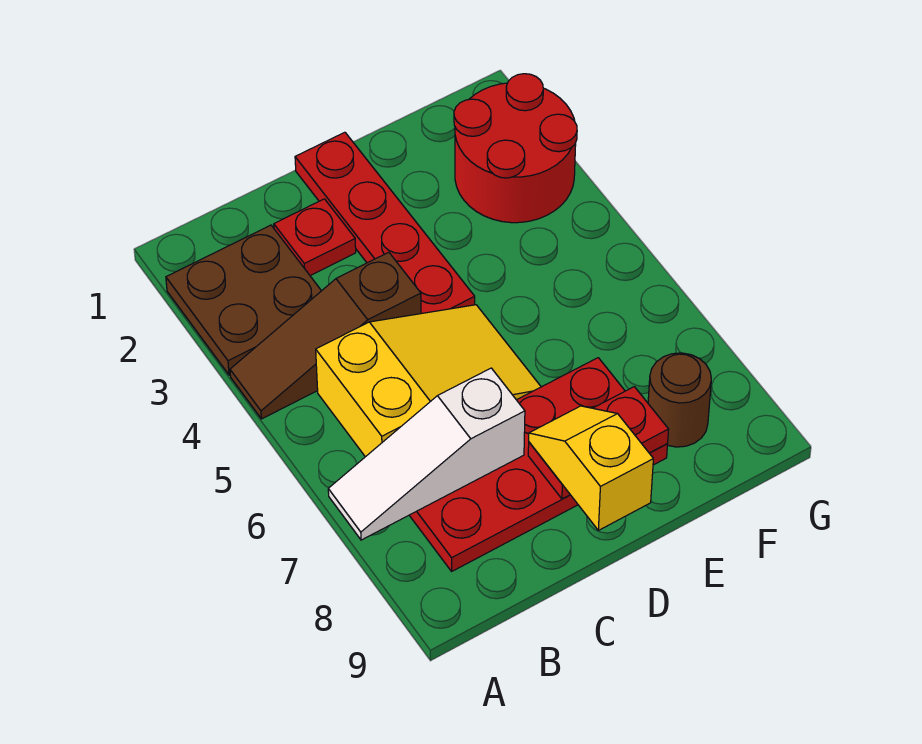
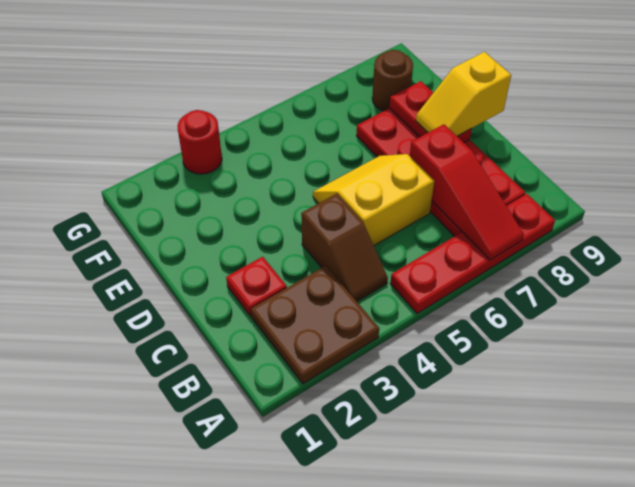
brown 1x3 slope [230,252,421,419] -> brown 1x2 slope [301,194,388,301]
white 1x3 slope [328,368,525,540] -> red 1x3 slope [410,124,524,260]
yellow 2x3 slope [316,305,541,457] -> yellow 2x2 slope [313,154,434,245]
red 1x4 plate [295,132,475,314] -> red 1x4 plate moved to [390,194,555,313]
red 2x2 round brick [454,74,577,223] -> red 1x1 round brick [178,110,222,174]

